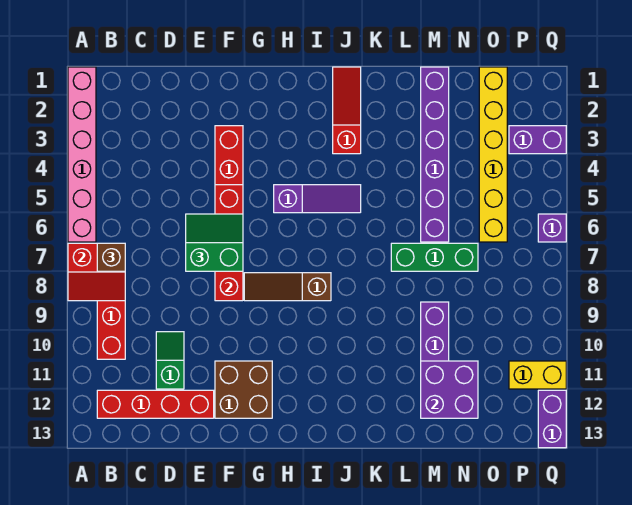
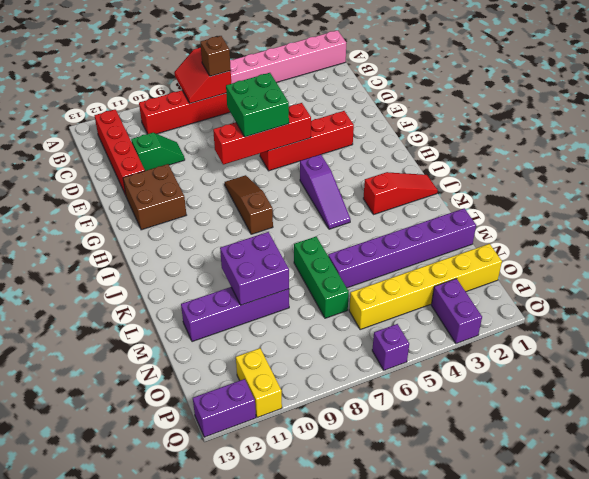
green 2x2 slope [186,214,243,271] -> green 2x2 brick [226,73,289,137]
purple 2x2 brick [421,361,478,418] -> purple 2x2 brick moved to [220,232,289,305]

